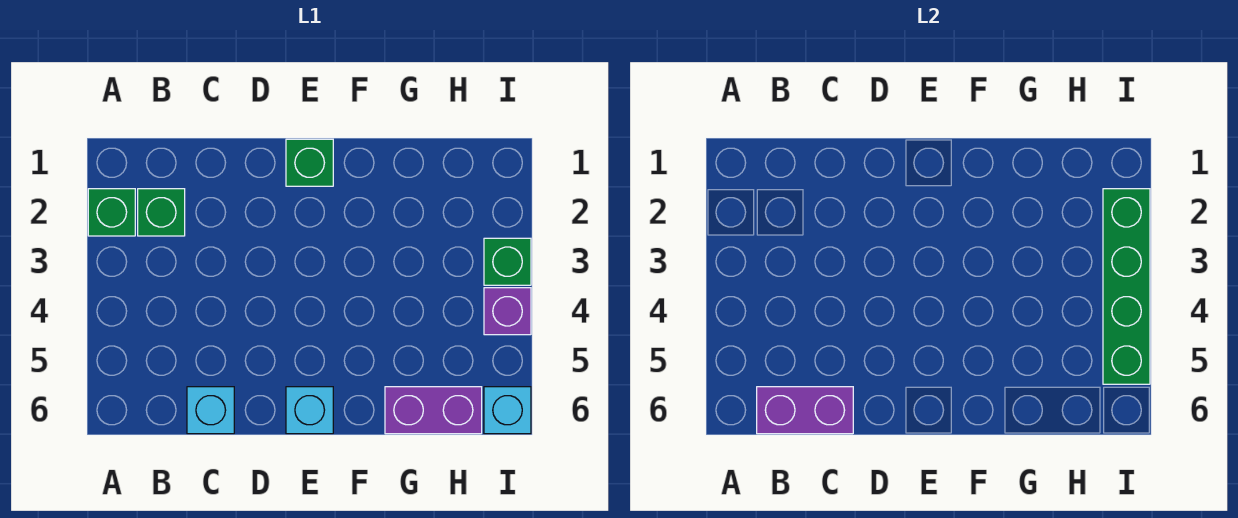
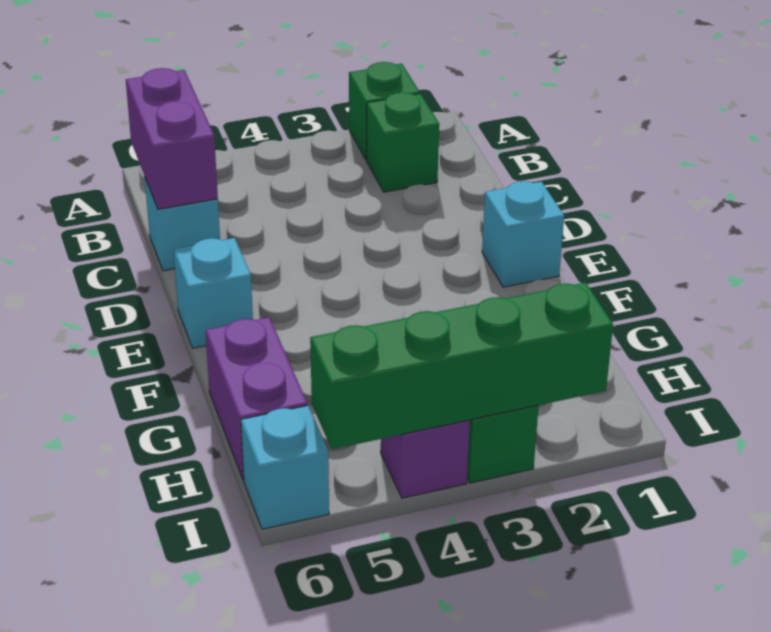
green 1x1 brick [286,139,333,186] -> cyan 1x1 brick [482,181,564,287]

